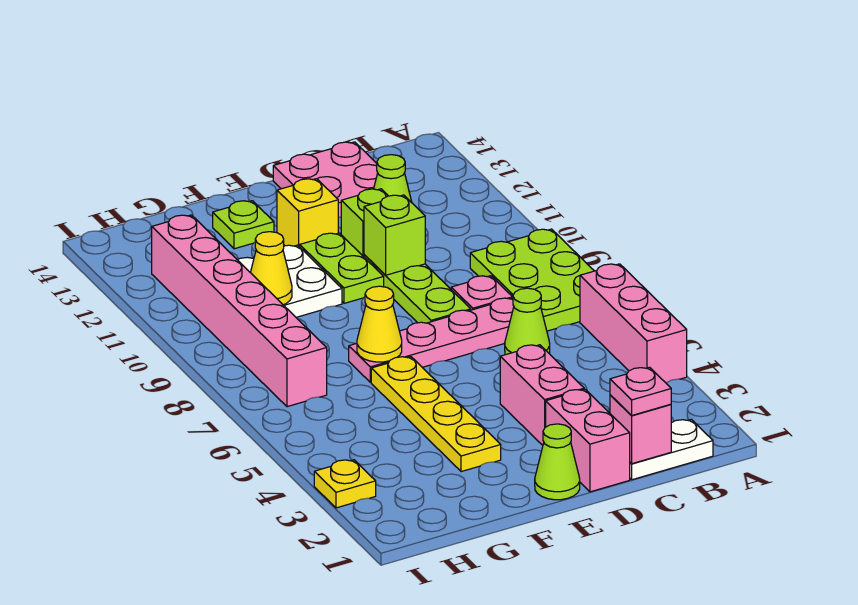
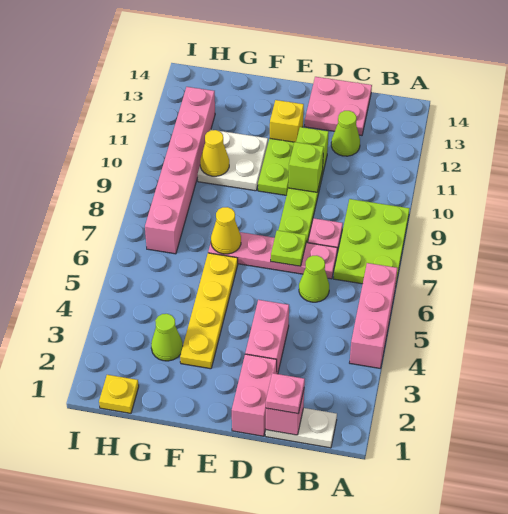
lime 1x1 cone [535,424,580,500] -> lime 1x1 cone moved to [151,314,183,361]
lime 1x1 plate [213,201,274,249] -> lime 1x1 plate moved to [271,230,306,266]
yellow 1x1 plate [314,460,376,508] -> yellow 1x1 plate moved to [99,375,139,413]

